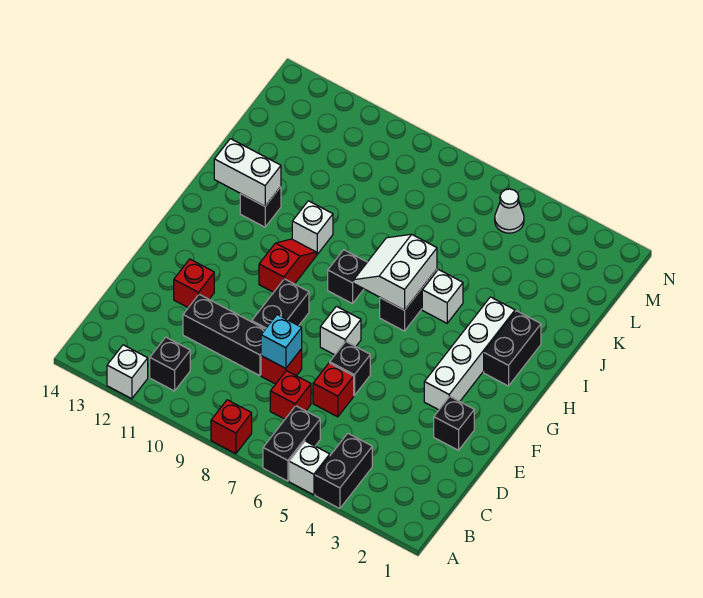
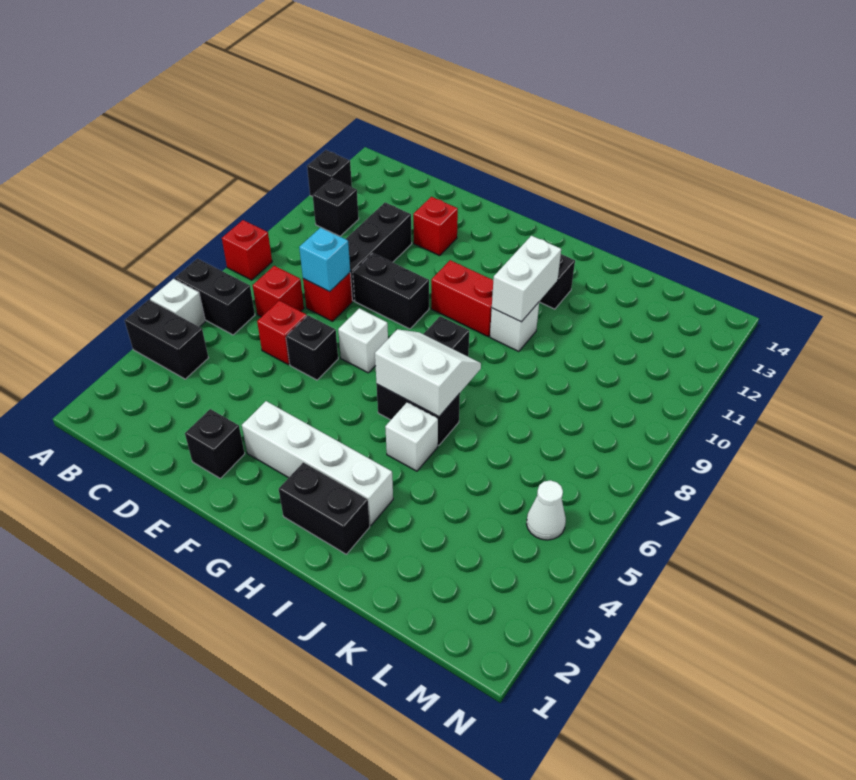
white 1x1 brick [107,345,148,399] -> black 1x1 brick [307,150,352,197]
red 1x2 slope [259,239,316,292] -> red 1x2 brick [431,260,493,337]
white 1x2 brick [214,139,281,206] -> white 1x2 brick moved to [492,236,561,322]

